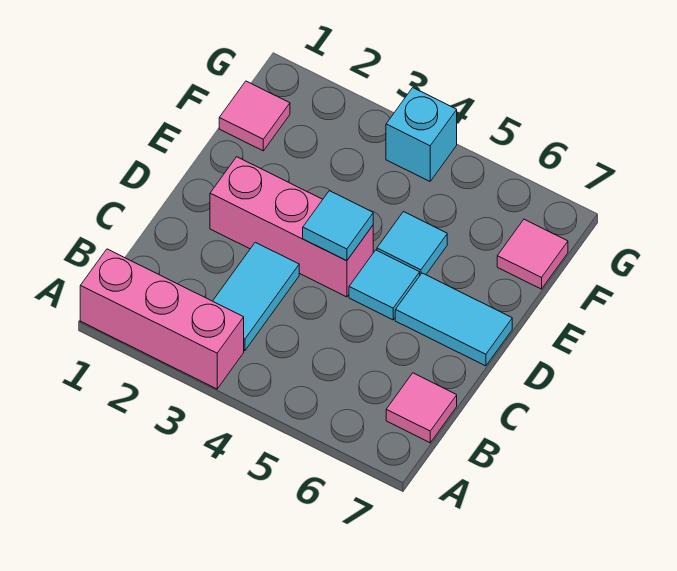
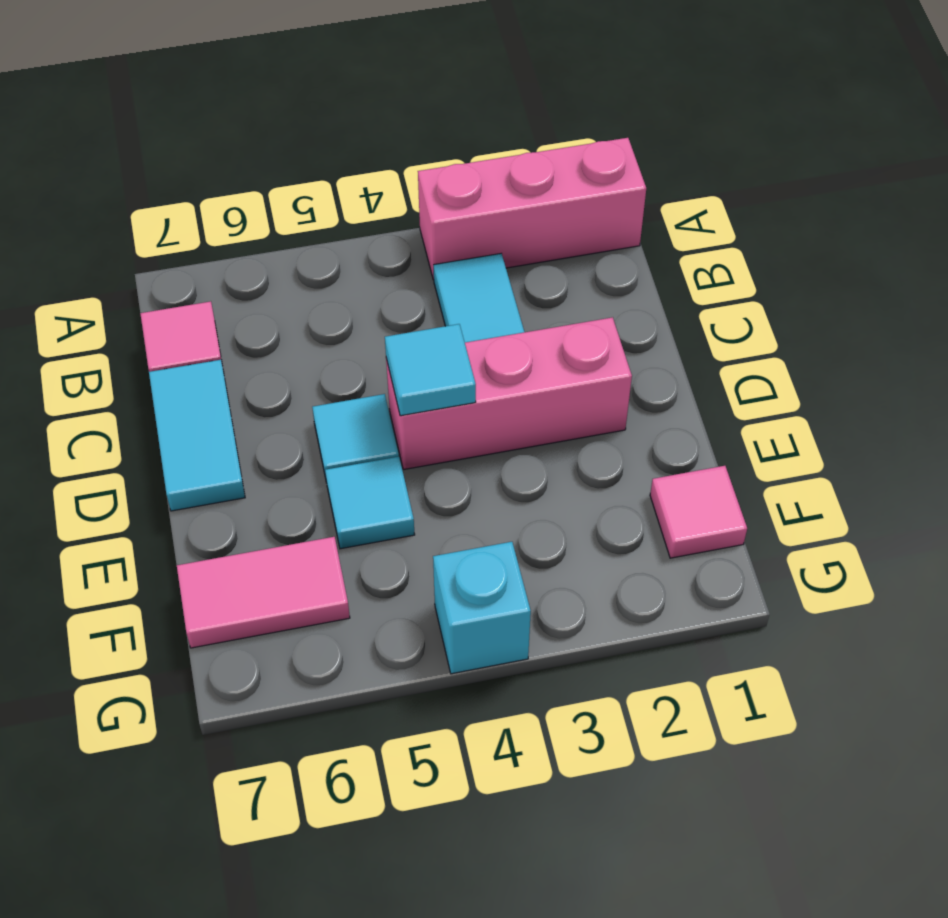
cyan 1x2 tile [395,273,512,366] -> cyan 1x2 tile turned to [149,360,245,511]
pink 1x1 tile [497,219,568,289] -> pink 1x2 tile [177,537,350,648]

